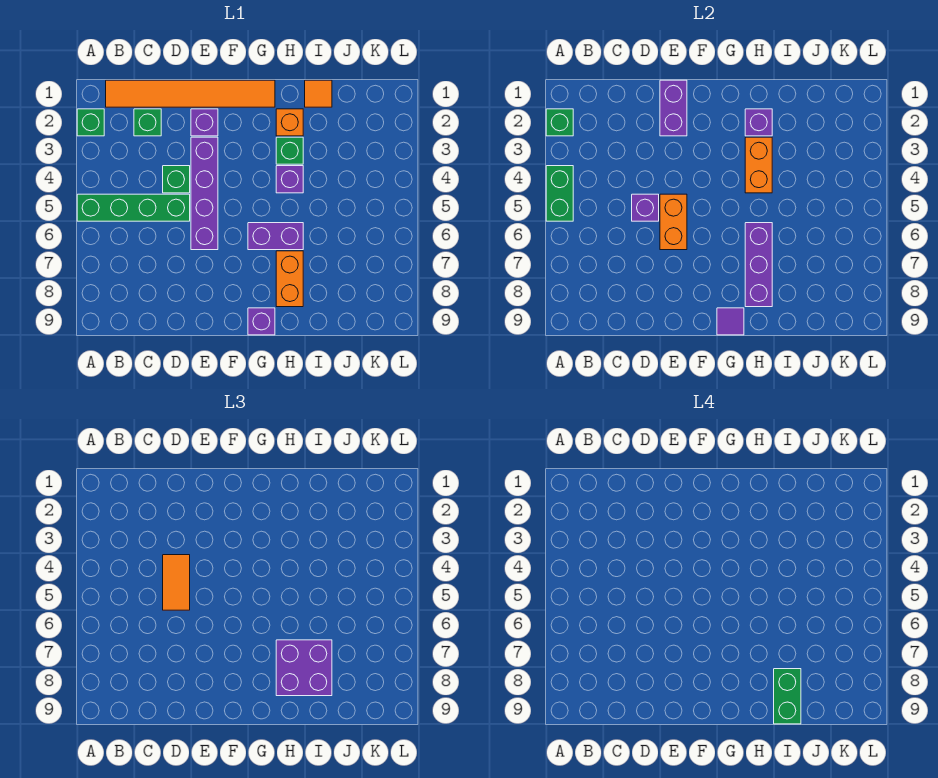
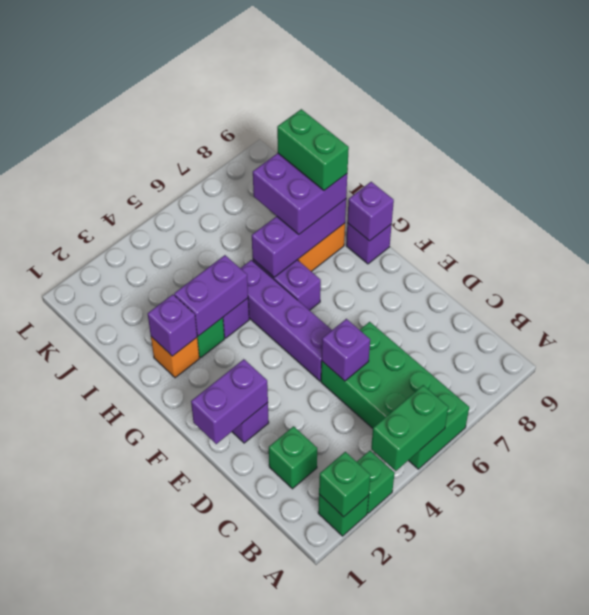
green 1x4 brick [77,194,190,221] -> green 2x4 brick [321,322,469,469]
orange 1x6 tile [106,80,275,107] -> none
green 1x1 brick [163,166,190,193] -> green 1x1 brick moved to [357,451,395,513]
orange 1x2 tile [163,555,190,610] -> none
purple 1x4 brick [191,137,218,250] -> purple 1x4 brick turned to [240,260,332,381]
orange 1x2 brick [660,194,687,250] -> none
purple 1x1 tile [717,308,744,335] -> purple 1x1 brick [347,182,394,241]
orange 1x2 brick [745,137,772,193] -> purple 1x2 brick [174,255,248,336]
orange 1x1 tile [305,80,332,107] -> none
green 1x2 brick [774,669,801,724] -> green 1x2 brick turned to [277,109,349,190]

